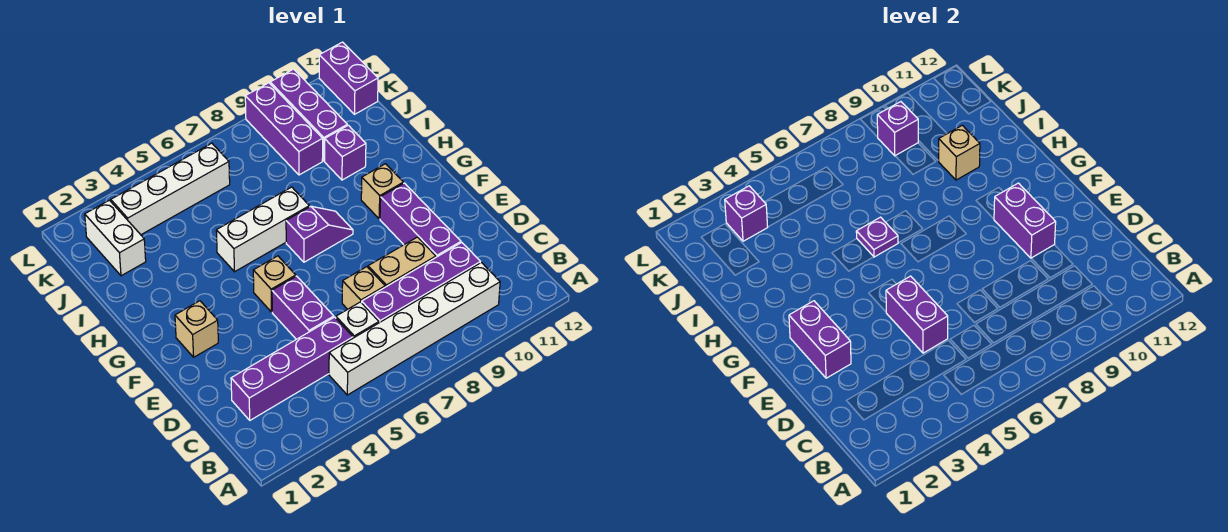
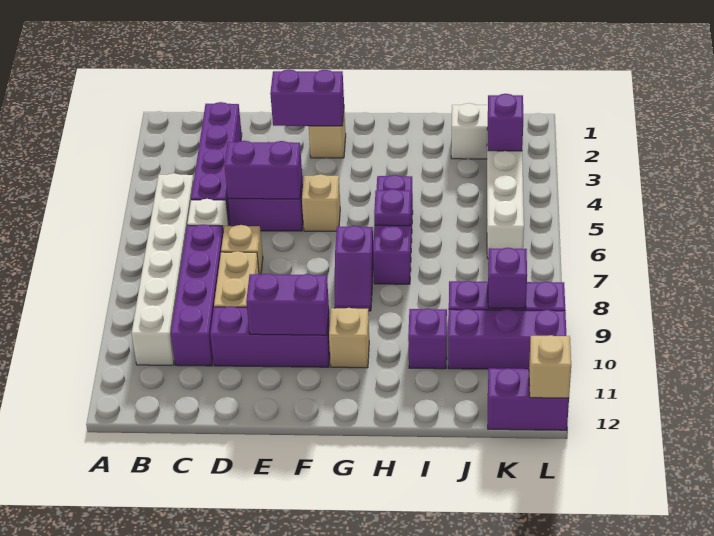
white 1x3 brick [216,187,309,272] -> purple 1x3 brick [373,175,413,284]
tan 1x1 brick [939,125,980,180] -> tan 1x1 brick moved to [529,335,571,398]

